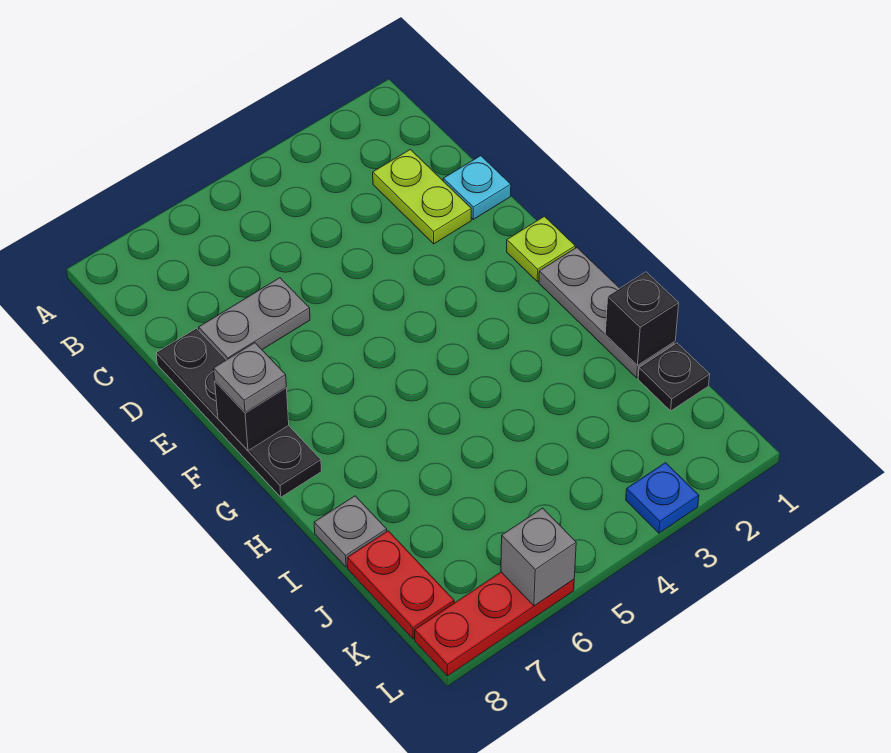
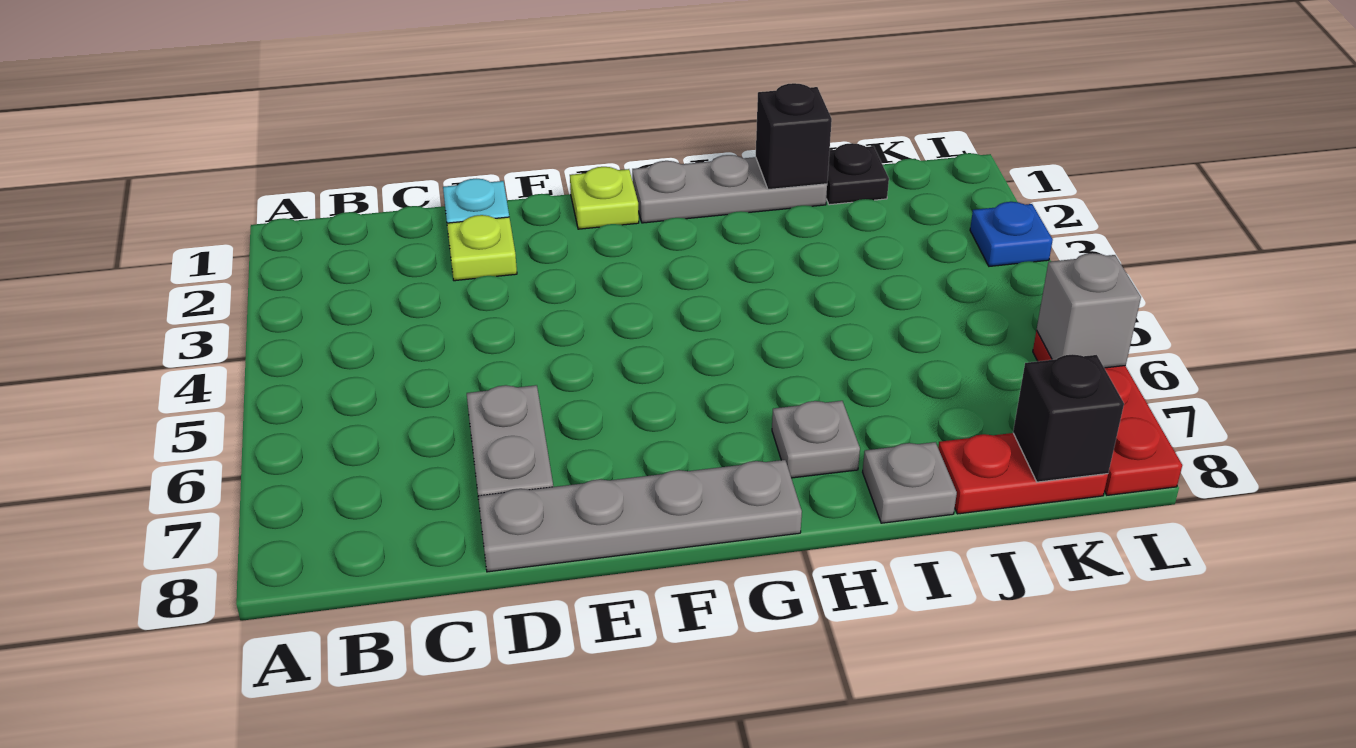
lime 1x2 plate [373,149,471,244] -> lime 1x1 plate [447,215,517,281]
black 1x4 plate [156,328,322,497] -> grey 1x4 plate [478,460,802,572]
black 1x1 brick [215,381,289,451] -> black 1x1 brick moved to [1013,354,1124,482]
grey 1x1 plate [214,343,286,413] -> grey 1x1 plate moved to [772,401,860,478]

